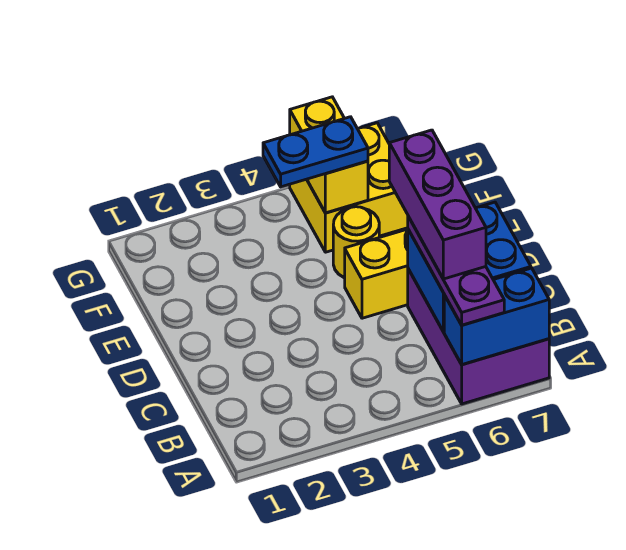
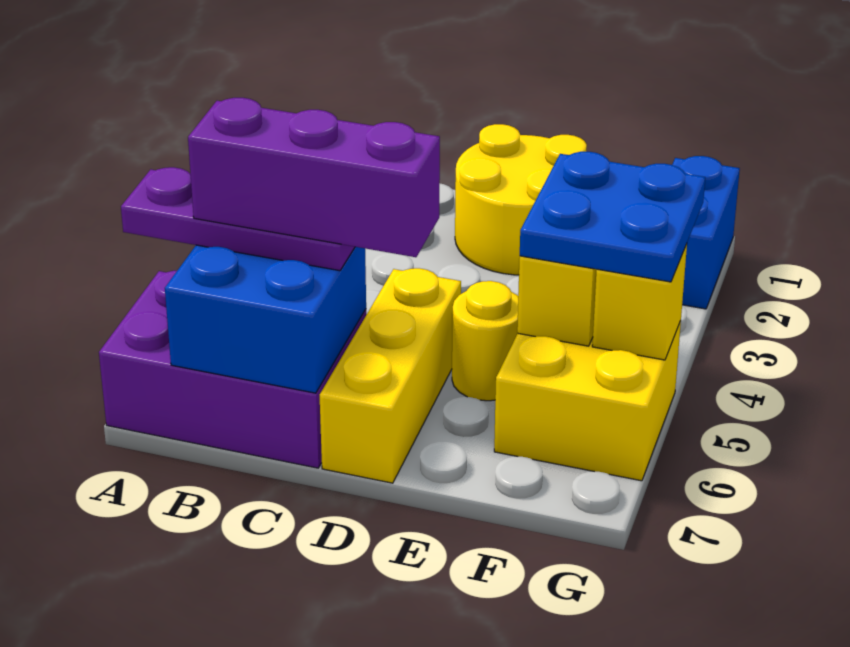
blue 1x2 brick [444,268,549,364] -> blue 1x2 brick moved to [672,156,740,309]
none -> yellow 2x2 round brick [455,124,587,275]
blue 1x2 plate [263,117,368,187] -> blue 2x2 plate [520,152,705,282]

